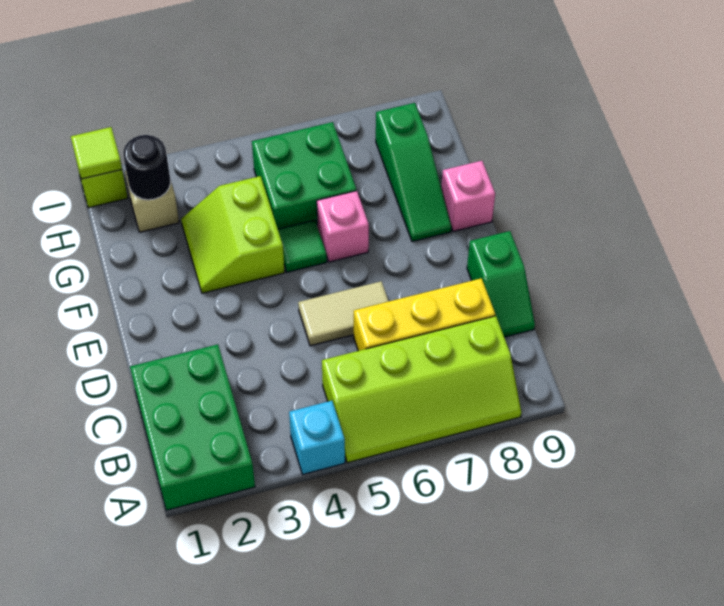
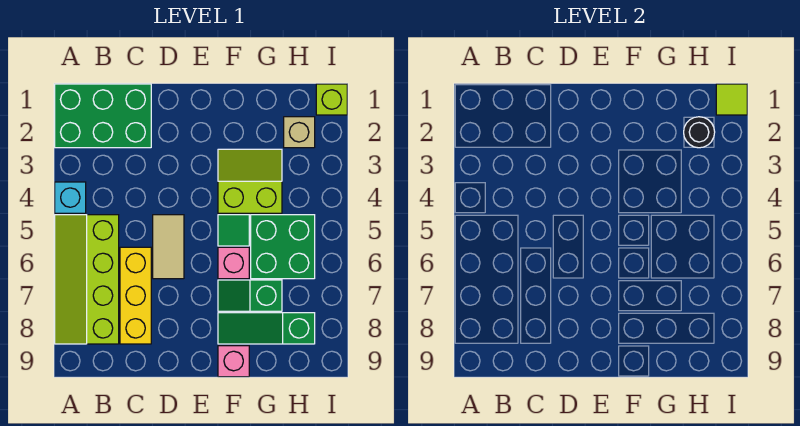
green 1x2 slope [467,231,535,337] -> green 1x2 slope moved to [218,280,282,311]

